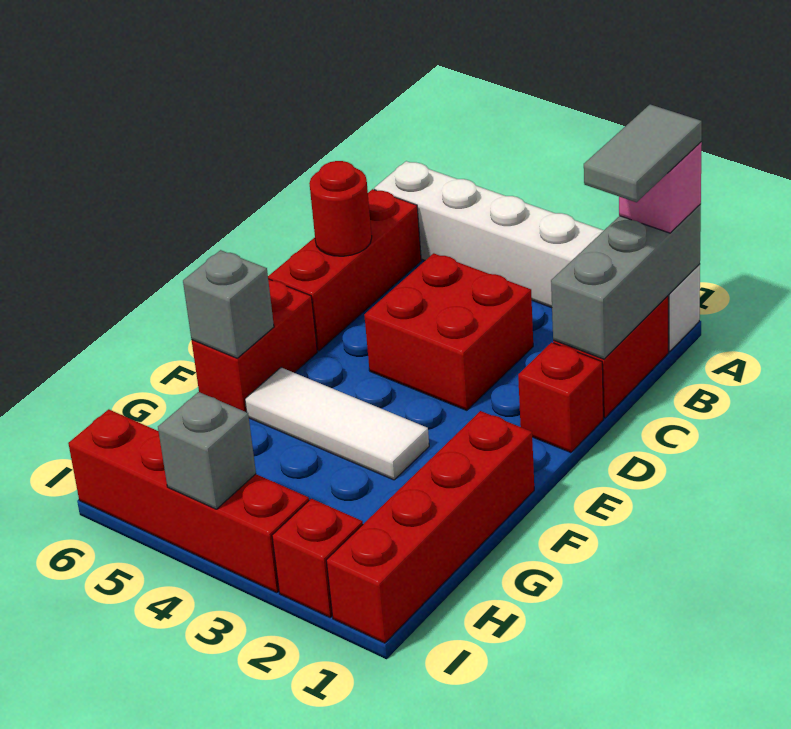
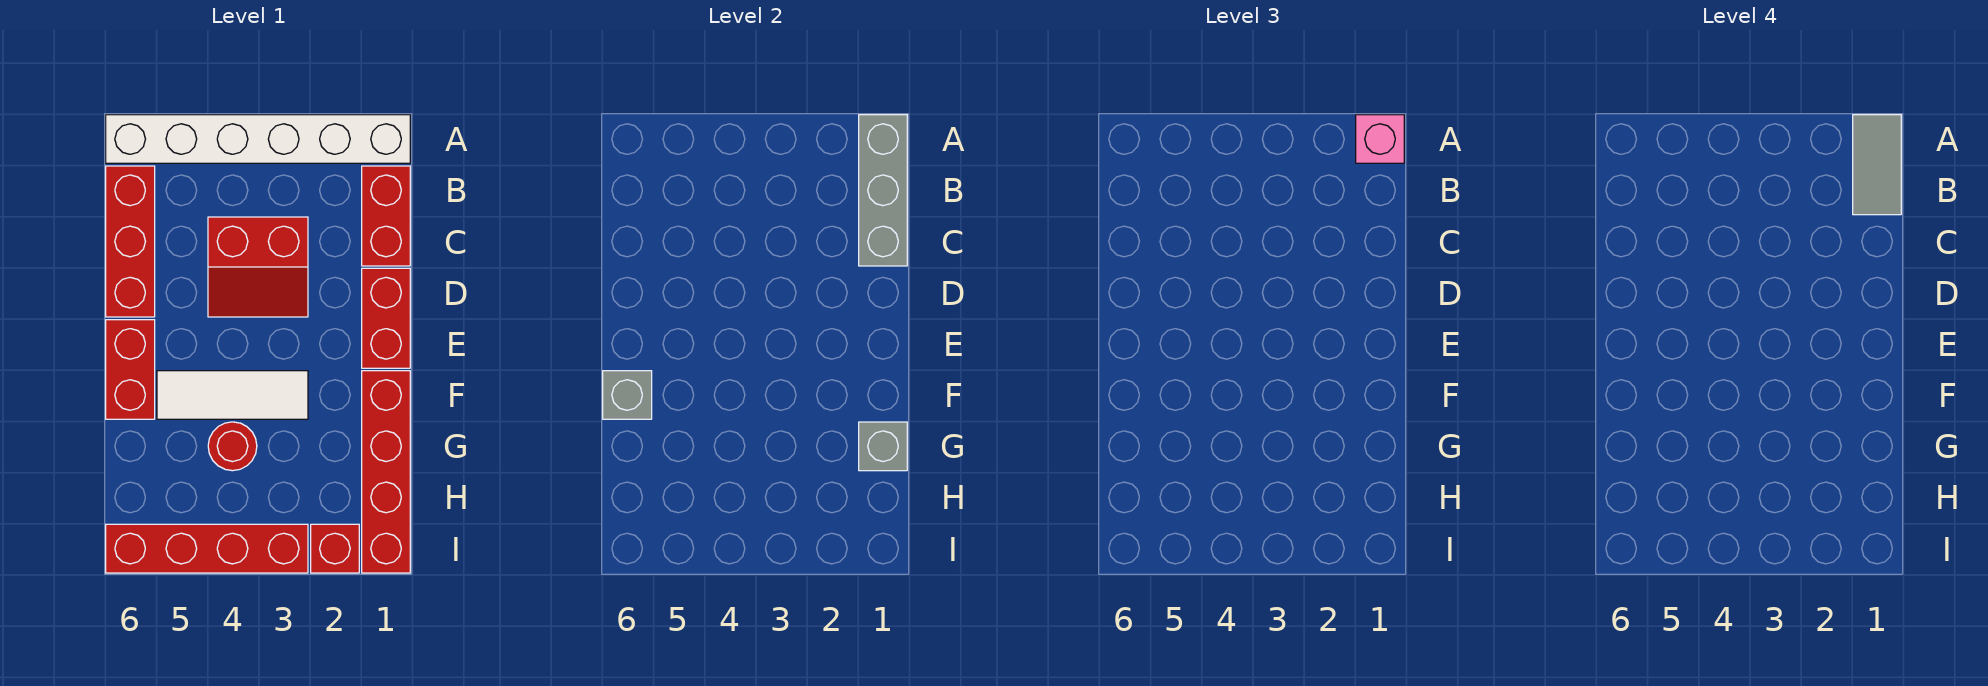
red 2x2 brick [364,253,533,410] -> red 2x2 slope [208,217,308,317]
red 1x1 round brick [309,161,372,256] -> red 1x1 round brick moved to [208,422,257,471]
red 1x1 brick [518,342,603,453] -> red 1x2 brick [362,268,410,368]
grey 1x1 brick [158,392,256,509] -> grey 1x1 brick moved to [859,422,907,471]

